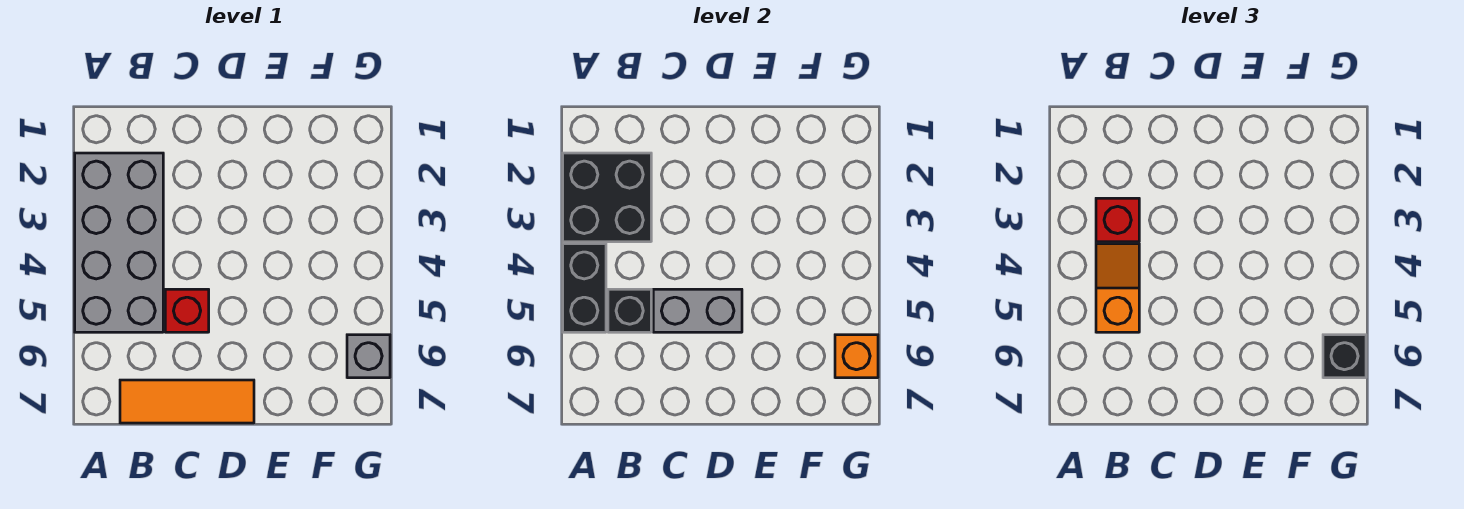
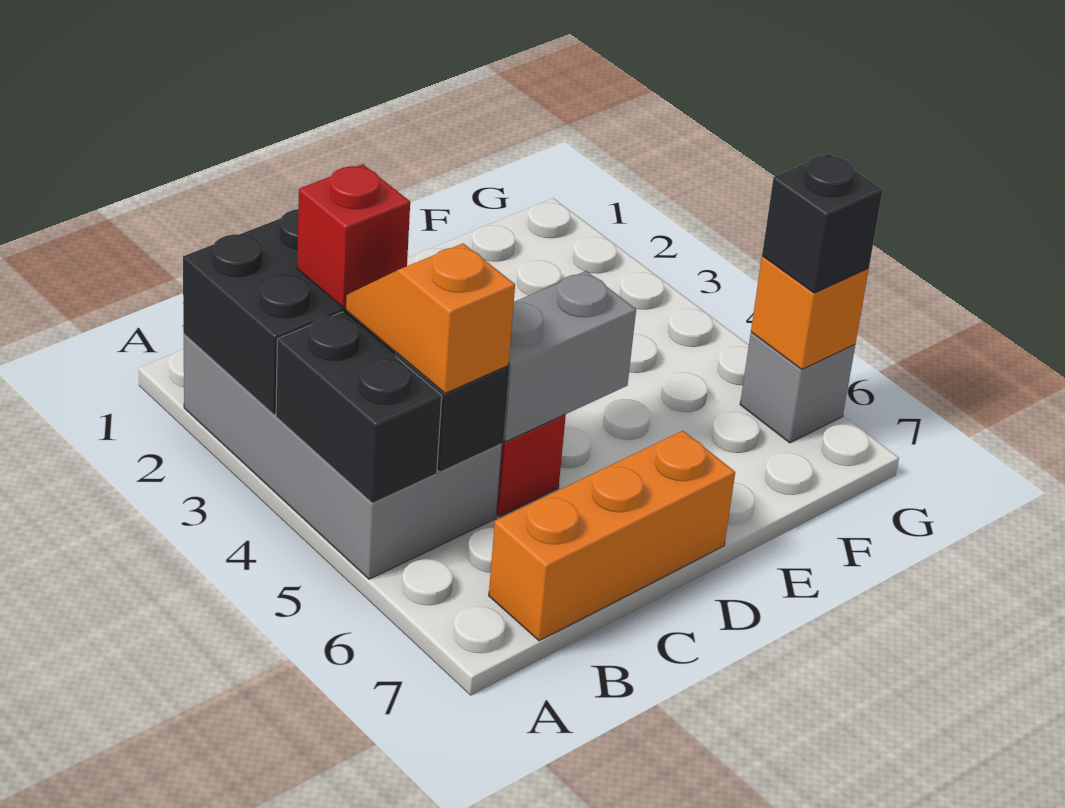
orange 1x3 tile [120,380,254,423] -> orange 1x3 brick [489,431,735,641]

